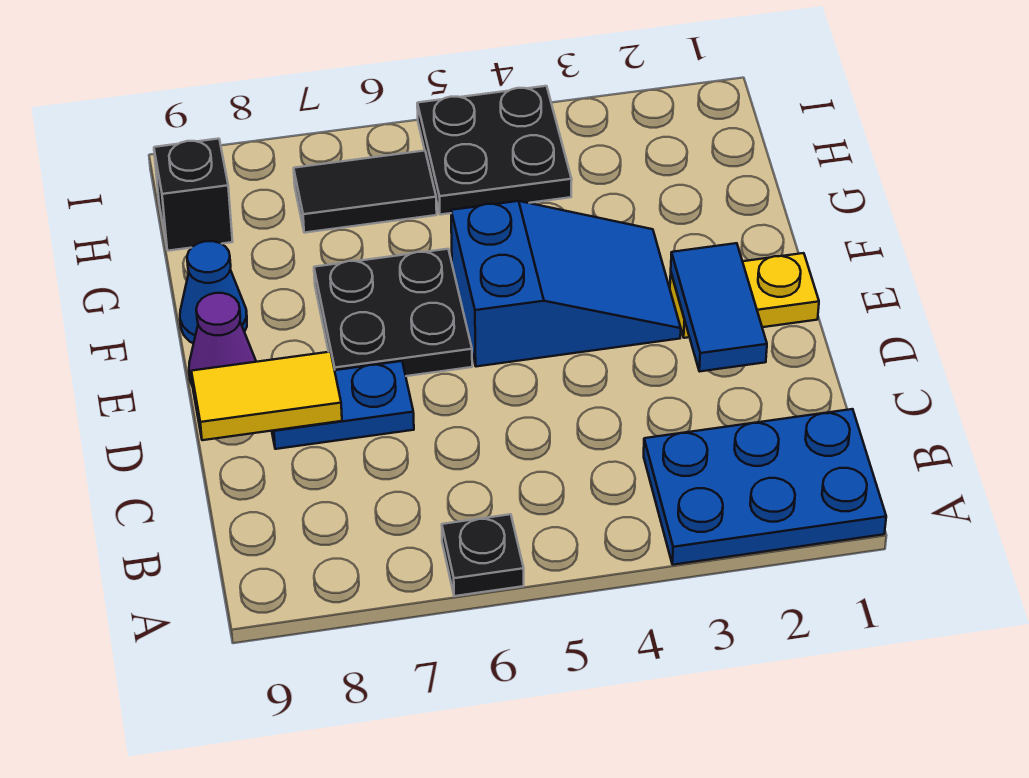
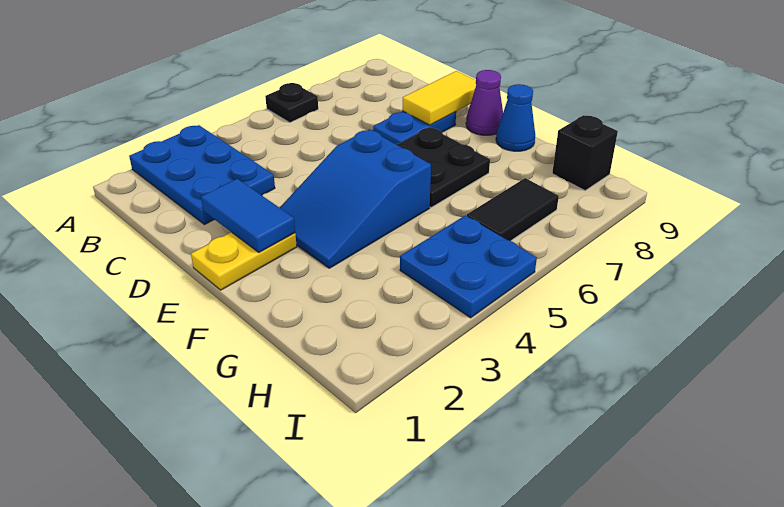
blue 2x3 plate [644,409,886,565] -> blue 2x3 plate turned to [129,125,275,225]
black 2x2 plate [417,86,572,215] -> blue 2x2 plate [400,215,537,318]

